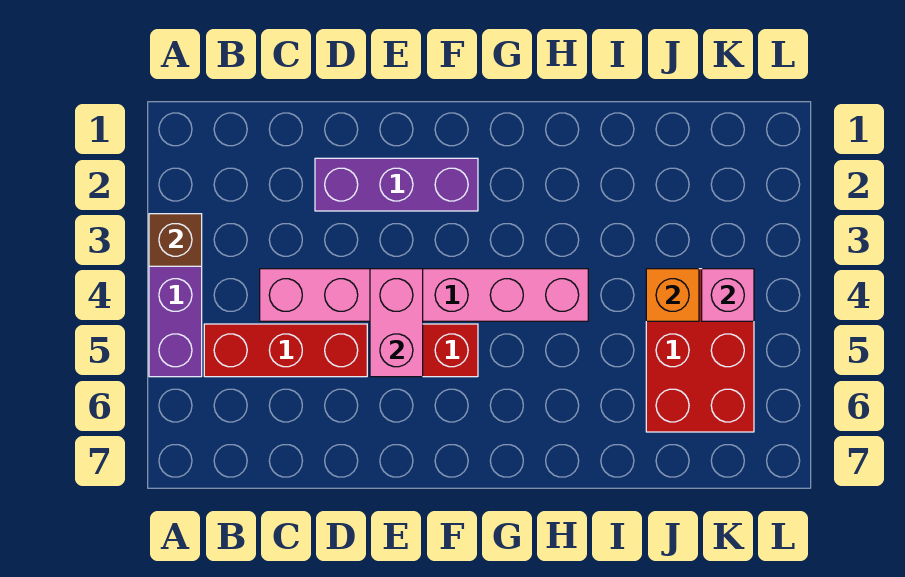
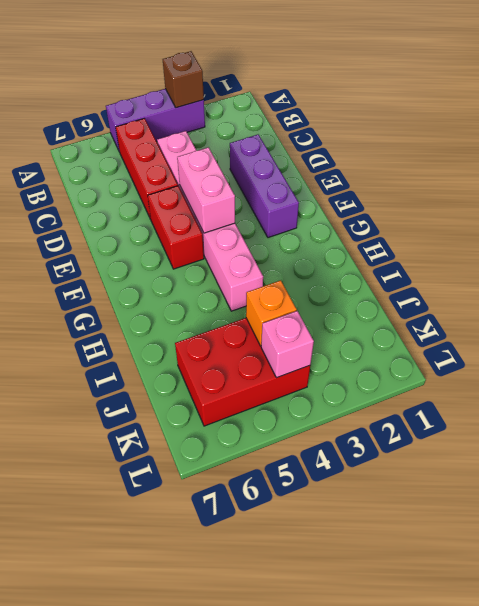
pink 1x2 brick [370,269,423,377] -> pink 1x2 brick turned to [177,147,235,233]

